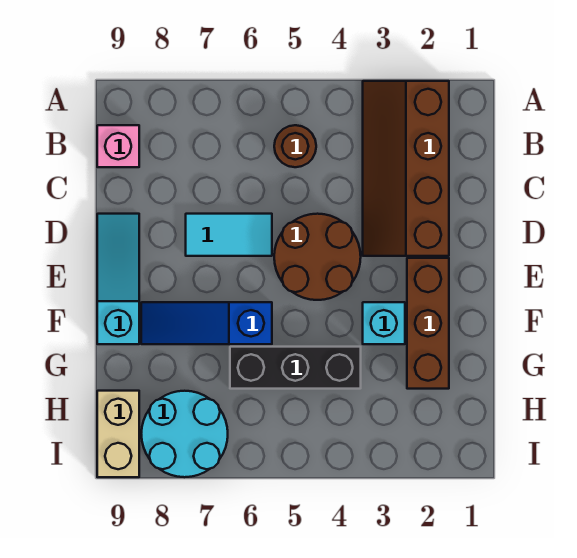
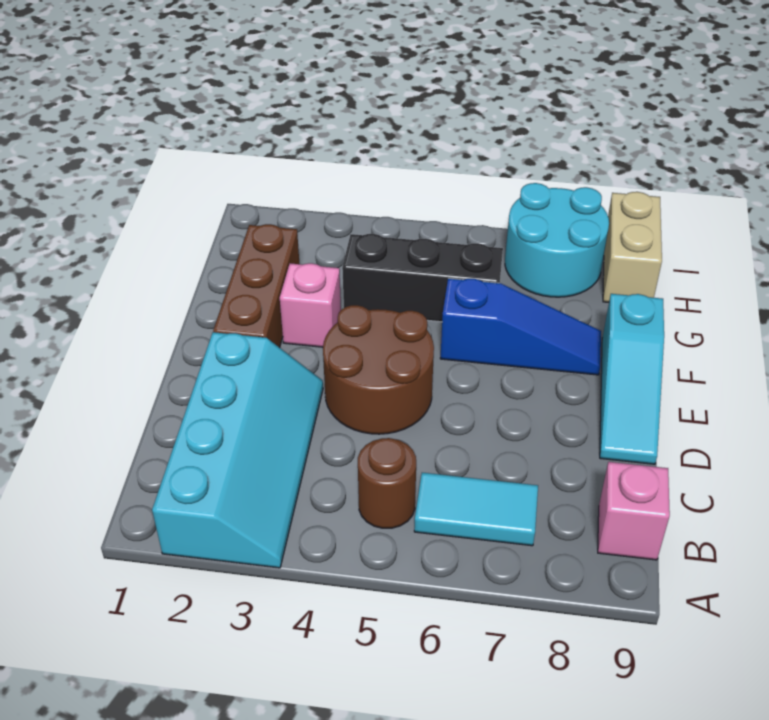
brown 2x4 slope [363,81,449,256] -> cyan 2x4 slope [152,332,323,568]
cyan 1x2 tile [186,214,272,256] -> cyan 1x2 tile moved to [414,473,538,546]
cyan 1x1 brick [363,302,405,344] -> pink 1x1 brick [280,263,341,347]

